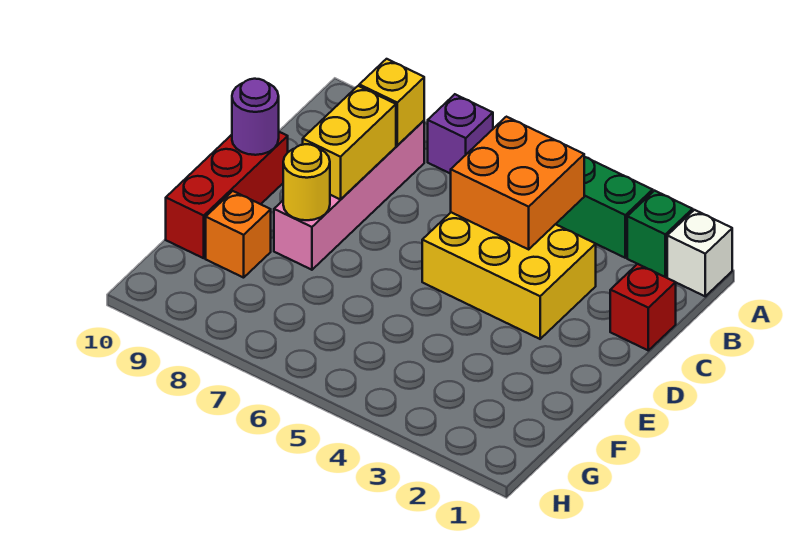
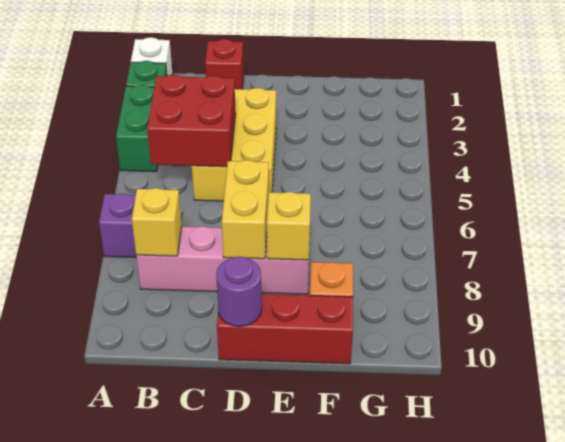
orange 2x2 brick [451,117,584,249] -> red 2x2 brick [147,75,236,167]
yellow 1x2 brick [303,86,396,200] -> yellow 1x2 brick turned to [222,160,269,259]
yellow 1x1 round brick [283,144,330,220] -> yellow 1x1 brick [267,192,311,260]

